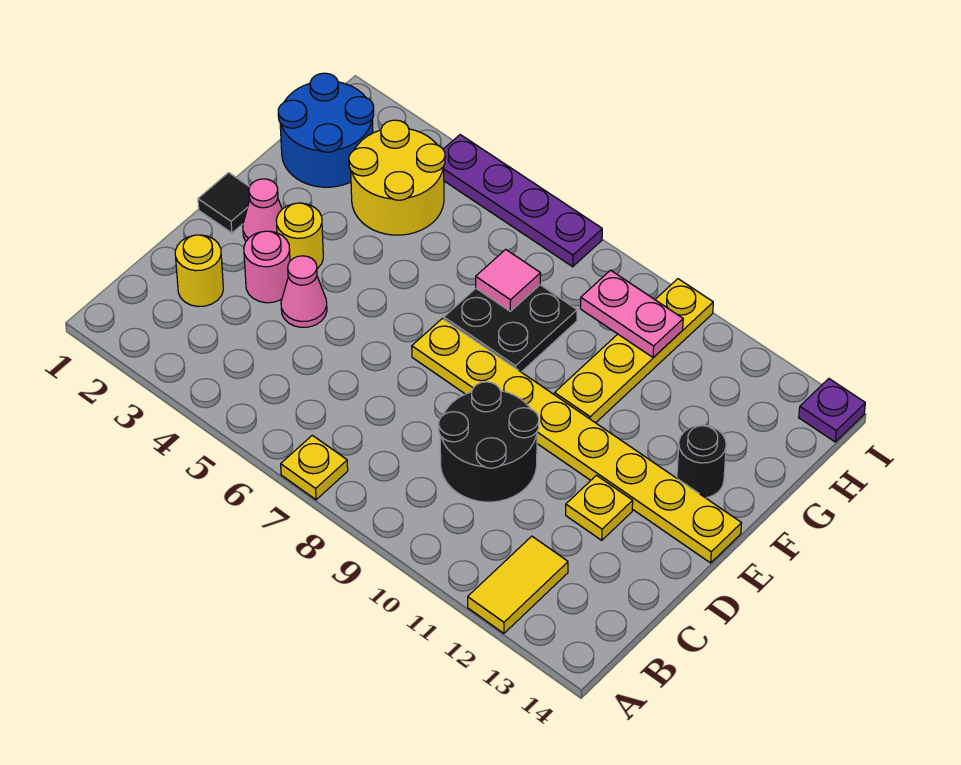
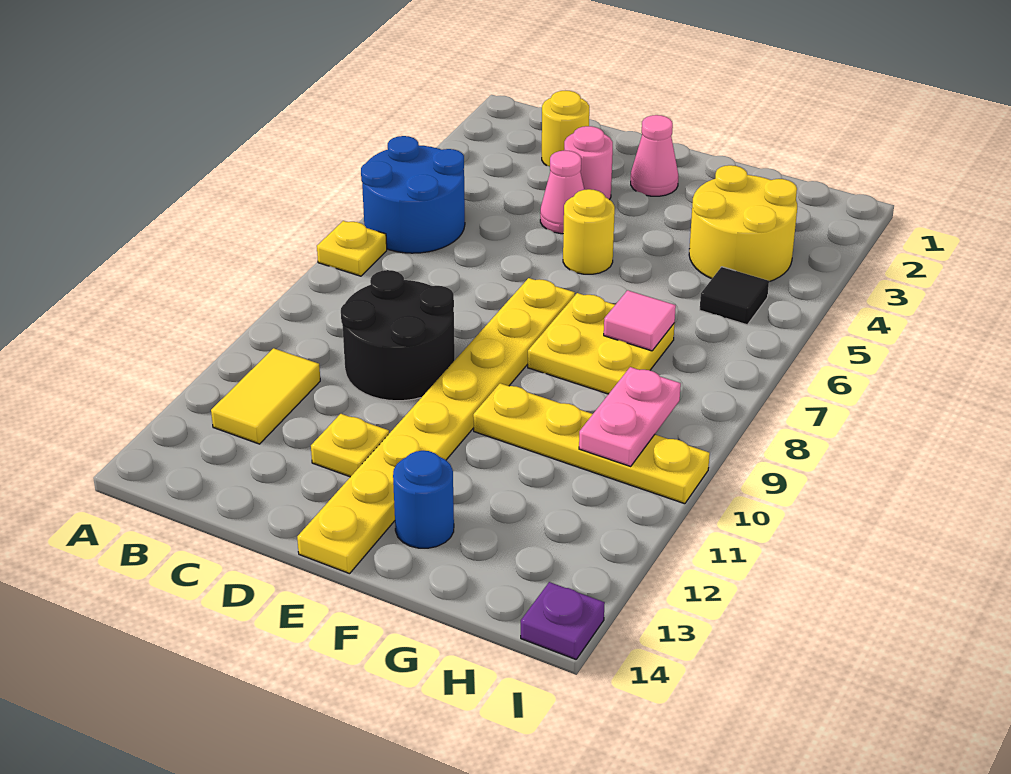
yellow 1x2 tile [468,536,568,633] -> yellow 1x2 tile turned to [211,348,320,444]
black 1x1 tile [198,173,250,233] -> black 1x1 tile moved to [700,267,769,325]
yellow 1x1 round brick [276,203,323,269] -> yellow 1x1 round brick moved to [563,189,615,274]
black 2x2 plate [444,285,577,372] -> yellow 2x2 plate [528,293,675,394]
black 1x1 round brick [677,425,726,498] -> blue 1x1 round brick [393,451,454,548]
blue 2x2 round brick [278,73,374,187] -> blue 2x2 round brick moved to [361,136,465,253]
purple 1x4 plate [443,135,602,267] -> none

